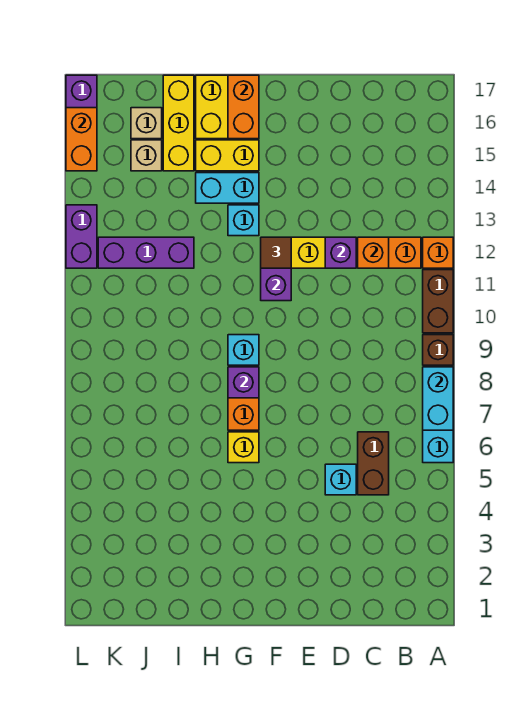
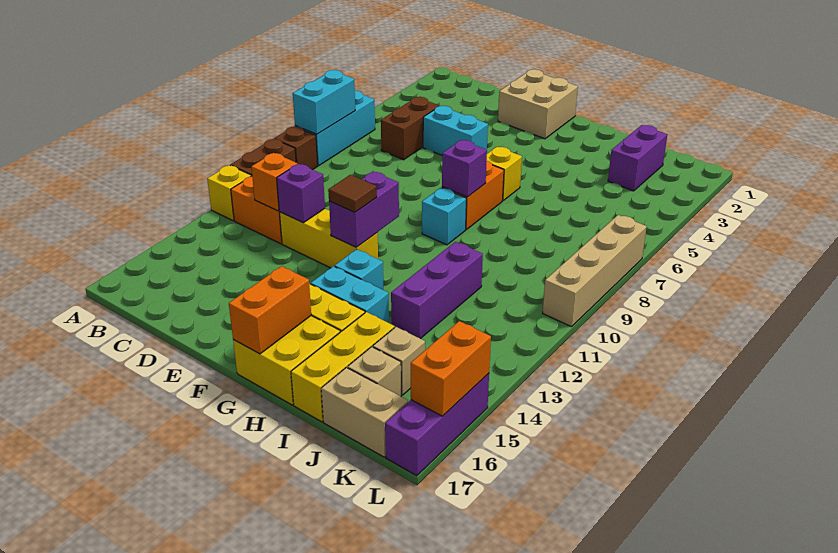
orange 1x1 brick [423,237,453,268] -> yellow 1x1 brick [207,165,251,221]
cyan 1x1 brick [325,464,356,495] -> cyan 1x2 brick [423,106,488,155]
none -> tan 2x2 brick [498,69,578,139]
purple 1x3 brick [98,237,194,268] -> purple 1x3 brick turned to [391,242,483,339]
none -> tan 1x2 brick [321,368,408,457]
none -> tan 1x4 brick [543,215,647,327]
purple 1x2 brick [66,205,97,268] -> purple 1x2 brick moved to [608,125,667,191]

